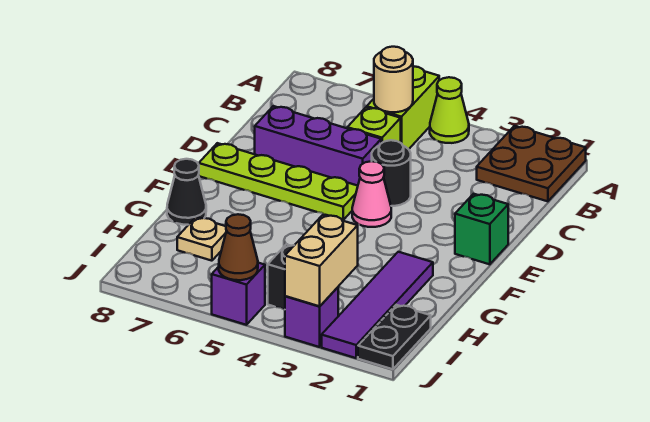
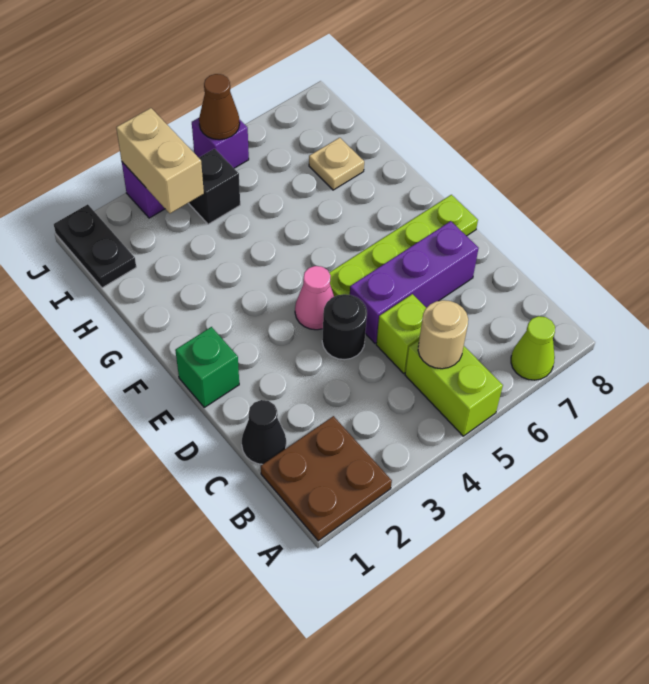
lime 1x1 cone [430,77,469,143] -> lime 1x1 cone moved to [511,316,555,380]
purple 1x4 tile [322,252,433,358] -> none
black 1x1 cone [167,159,206,225] -> black 1x1 cone moved to [242,400,286,464]

